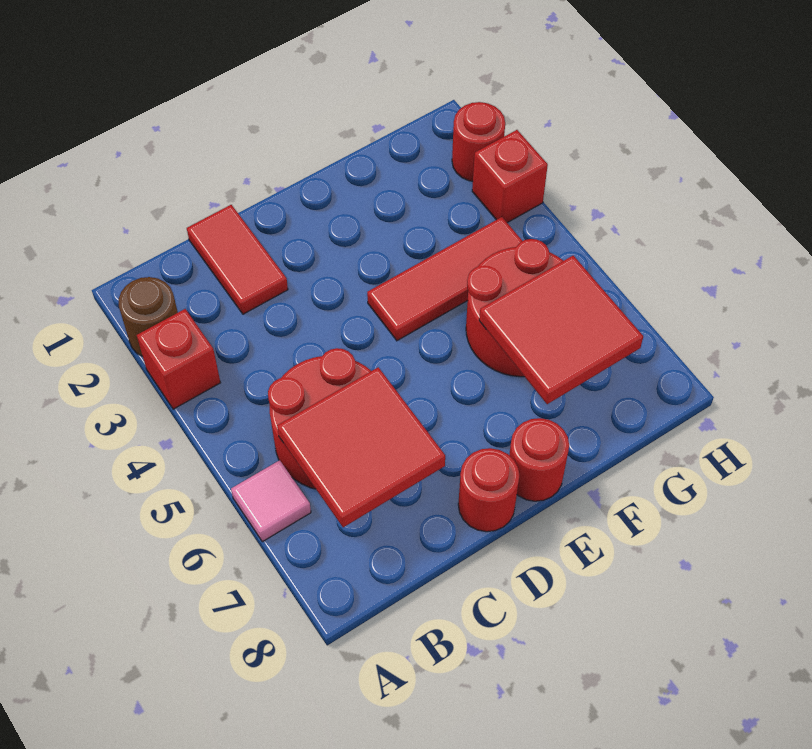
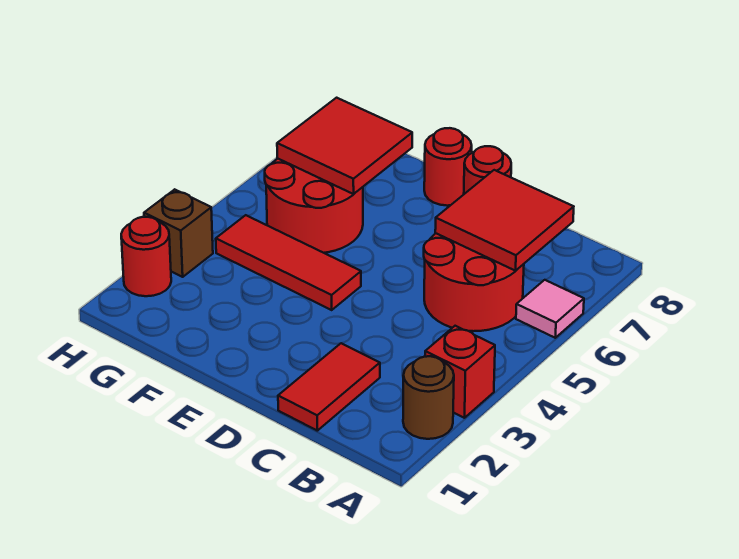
red 1x1 brick [472,130,548,223] -> brown 1x1 brick [144,189,213,277]

